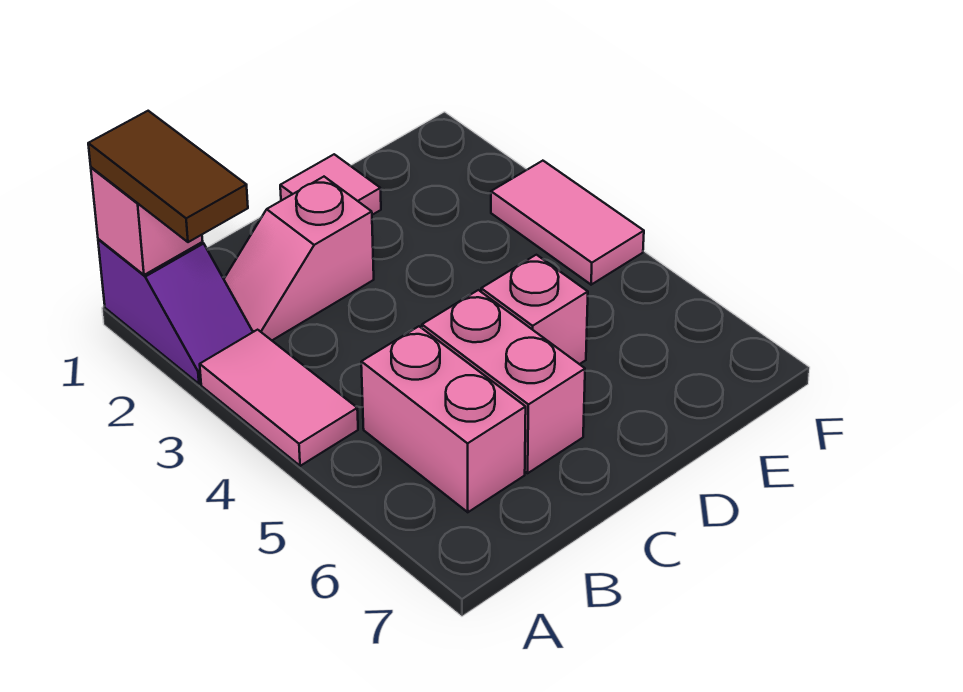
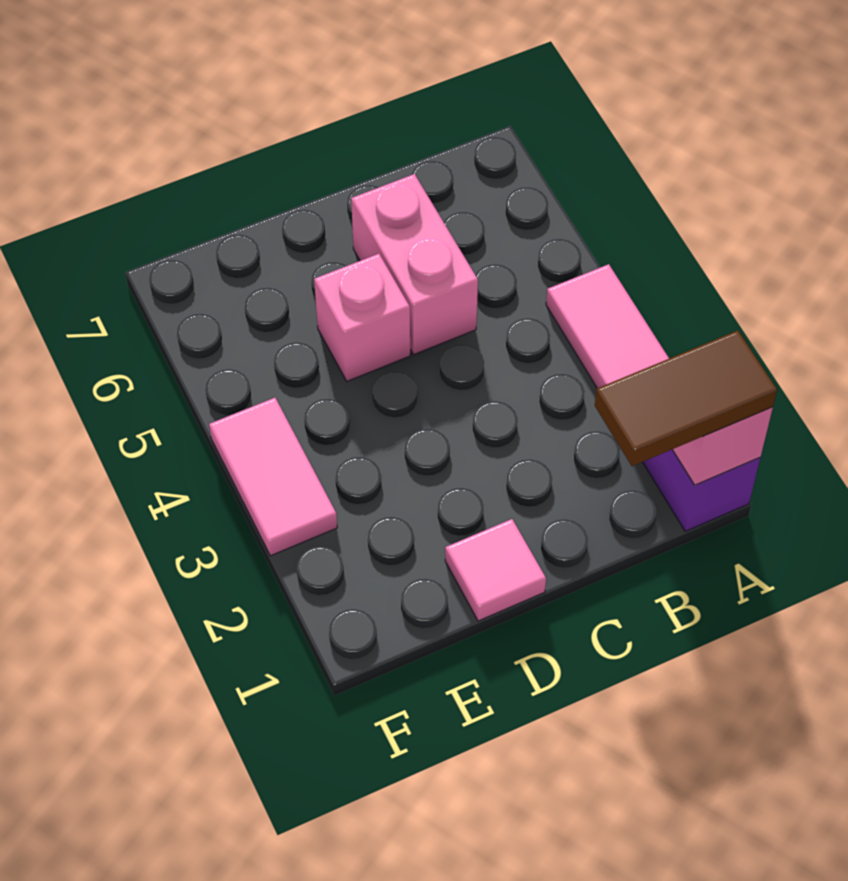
brown 1x2 tile [88,111,248,242] -> brown 1x2 tile turned to [595,331,777,466]
pink 1x2 slope [224,177,374,340] -> none
pink 1x2 brick [361,326,526,512] -> none

